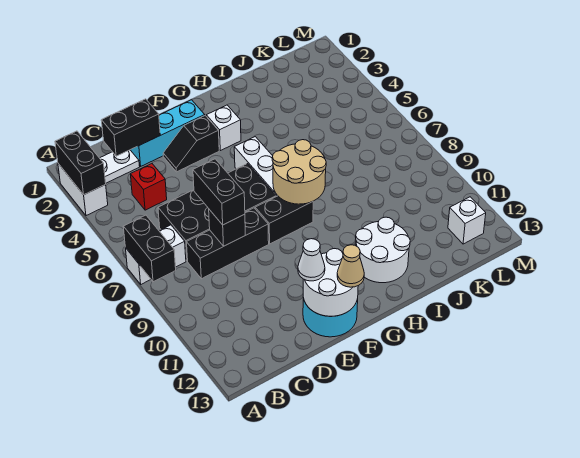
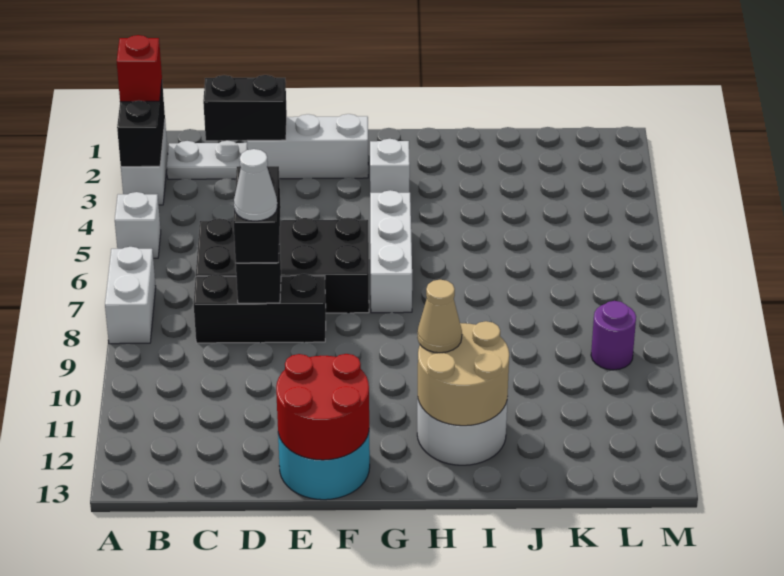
white 1x2 brick [126,225,186,284] -> white 1x2 brick turned to [105,247,156,344]
black 1x2 brick [123,215,176,282] -> none
red 1x1 brick [130,164,167,210] -> red 1x1 brick moved to [117,35,162,102]
cyan 1x3 brick [131,100,205,166] -> white 1x3 brick [247,114,368,179]
black 1x2 slope [163,116,219,172] -> none
white 2x2 round brick [303,249,358,316] -> red 2x2 round brick [276,354,369,460]
white 1x1 cone [298,239,325,281] -> white 1x1 cone moved to [234,149,277,221]
black 1x2 brick [255,196,313,244] -> none
tan 1x1 cone [337,245,364,287] -> tan 1x1 cone moved to [417,280,462,353]
tan 2x2 round brick [272,140,326,204] -> tan 2x2 round brick moved to [418,321,509,426]
none -> purple 1x1 round brick [591,301,636,370]
white 1x1 brick [448,197,486,244] -> white 1x1 brick moved to [115,192,161,258]

